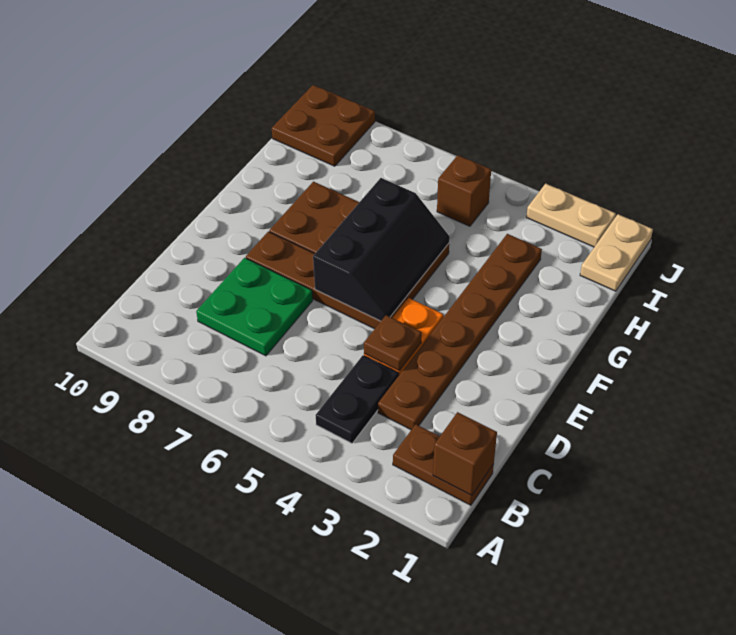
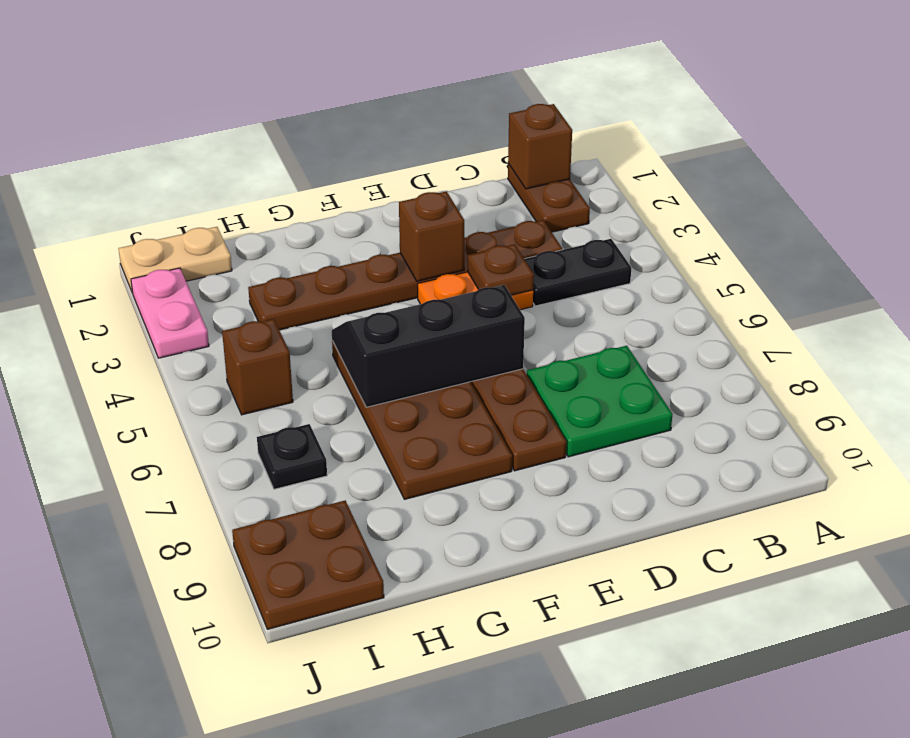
none -> brown 1x1 brick [399,191,464,281]
none -> black 1x1 plate [257,424,327,489]
tan 1x2 plate [526,184,616,247] -> pink 1x2 plate [131,268,209,358]

